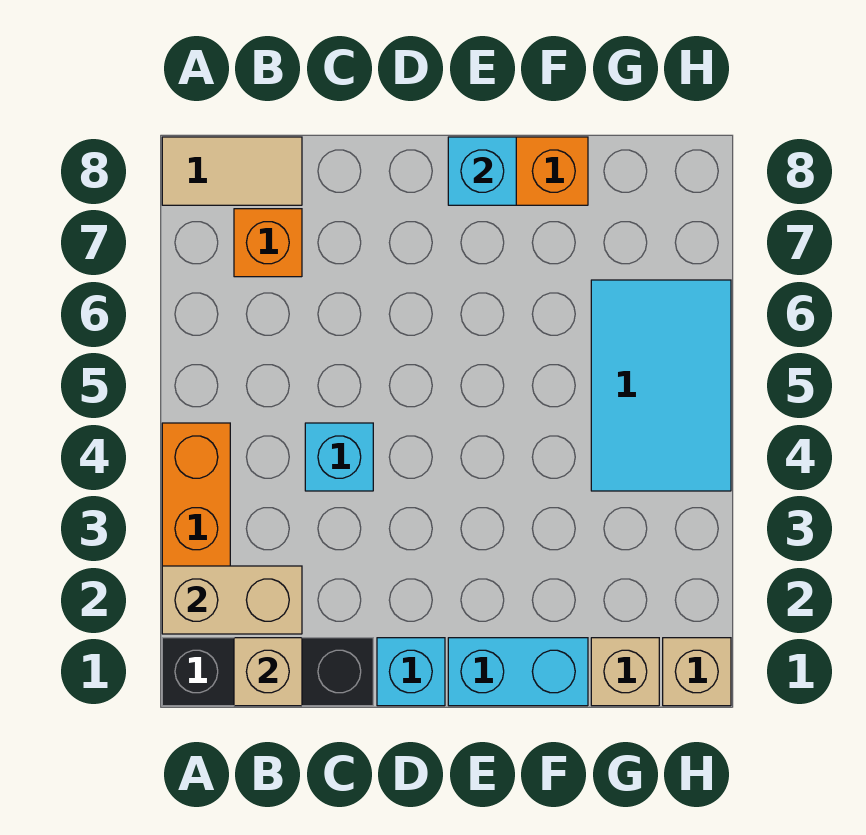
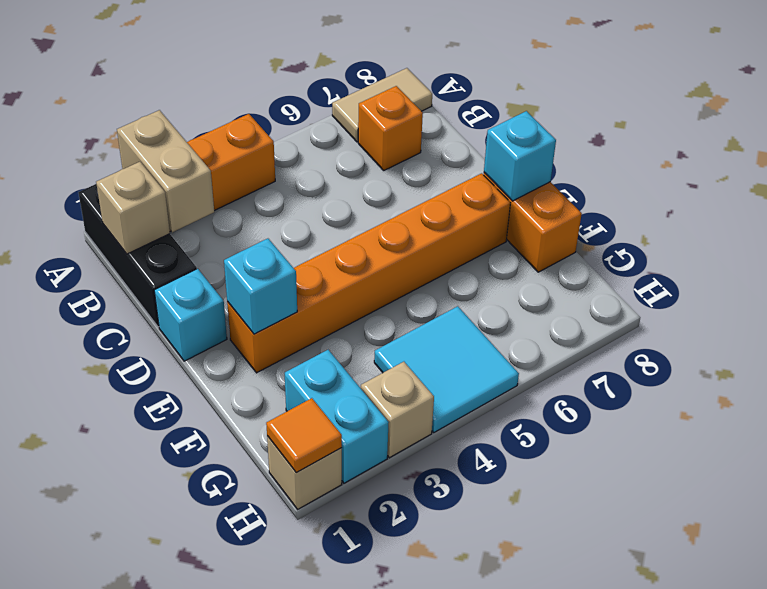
tan 1x2 tile [162,137,302,205] -> tan 1x2 tile turned to [332,68,432,142]
cyan 1x1 brick [305,423,373,491] -> cyan 1x1 brick moved to [224,239,297,334]
cyan 1x2 brick [448,638,588,706] -> cyan 1x2 brick moved to [285,350,389,483]
none -> orange 1x6 brick [227,173,510,373]
tan 1x1 brick [591,638,659,706] -> tan 1x1 brick moved to [361,362,434,458]
cyan 2x3 tile [591,280,731,491] -> cyan 2x2 tile [374,306,519,432]
none -> orange 1x1 tile [266,398,342,473]

